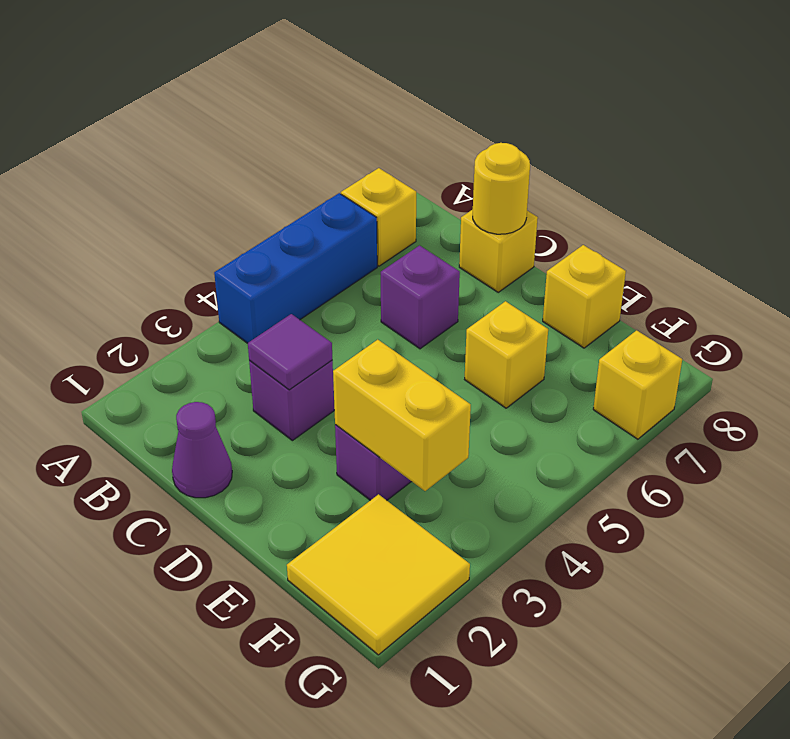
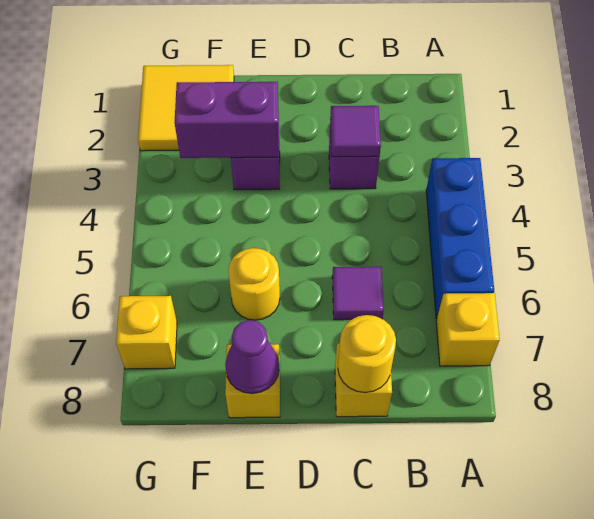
purple 1x1 cone [172,402,232,498] -> purple 1x1 cone moved to [225,320,279,394]
purple 1x1 brick [381,245,460,349] -> purple 1x1 tile [332,267,384,320]
yellow 1x2 brick [333,340,471,491] -> purple 1x2 brick [174,82,279,158]
yellow 1x1 brick [465,301,548,408] -> yellow 1x1 round brick [228,248,280,320]

